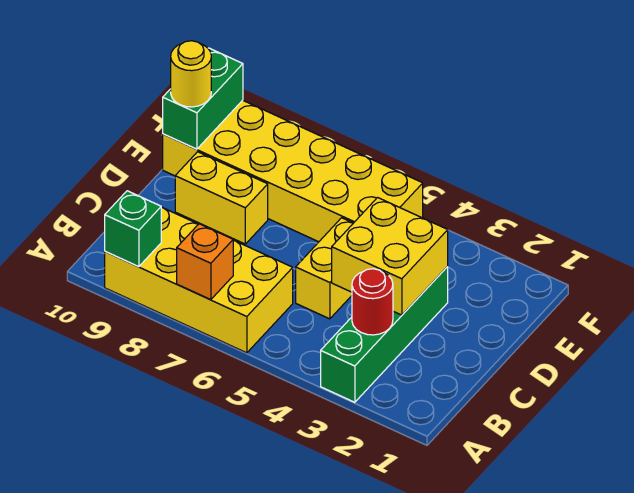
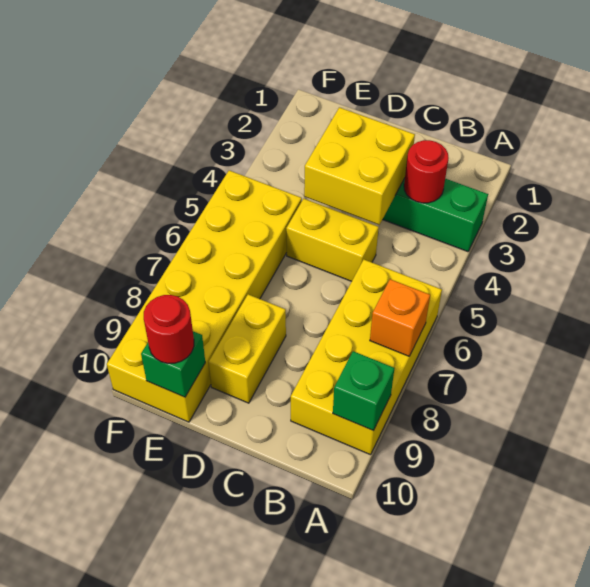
green 1x2 brick [163,48,243,149] -> green 1x1 brick [141,331,205,397]
yellow 1x1 round brick [171,41,211,107] -> red 1x1 round brick [144,295,194,363]

